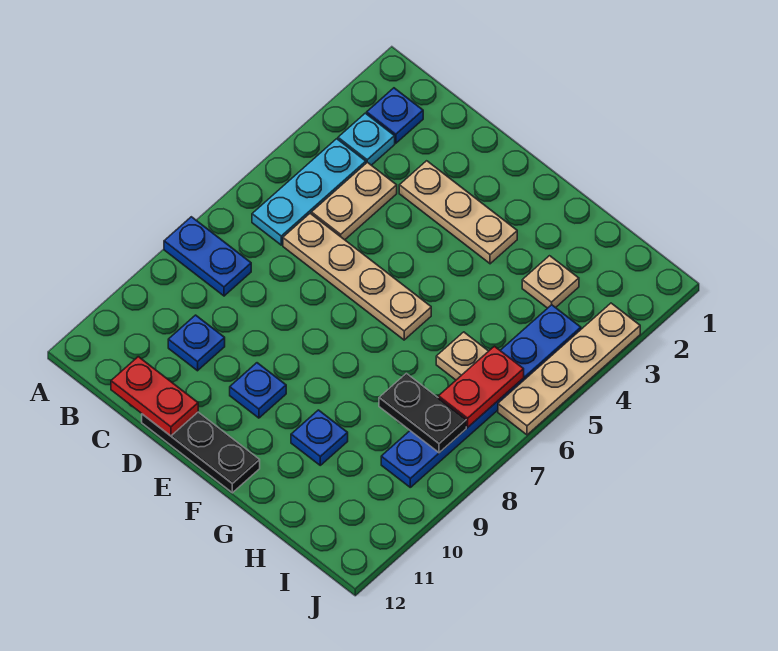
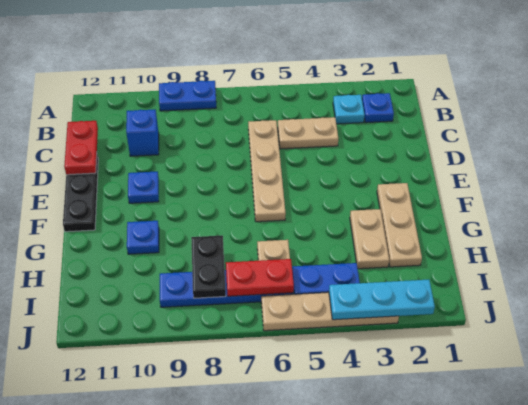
blue 1x2 plate [164,217,251,296] -> blue 1x2 plate turned to [159,81,216,111]
cyan 1x3 plate [252,139,366,245] -> cyan 1x3 plate moved to [329,280,435,320]
blue 1x1 plate [168,315,225,371] -> blue 1x1 brick [126,110,159,156]
tan 1x3 plate [399,161,517,264] -> tan 1x3 plate moved to [377,183,422,267]
tan 1x1 plate [522,256,579,308] -> tan 1x2 plate [350,209,389,269]

